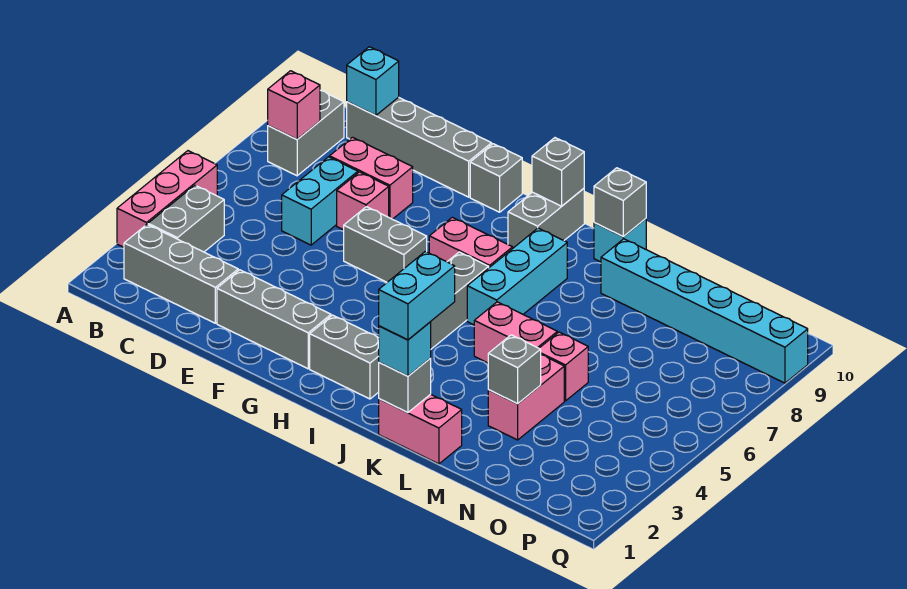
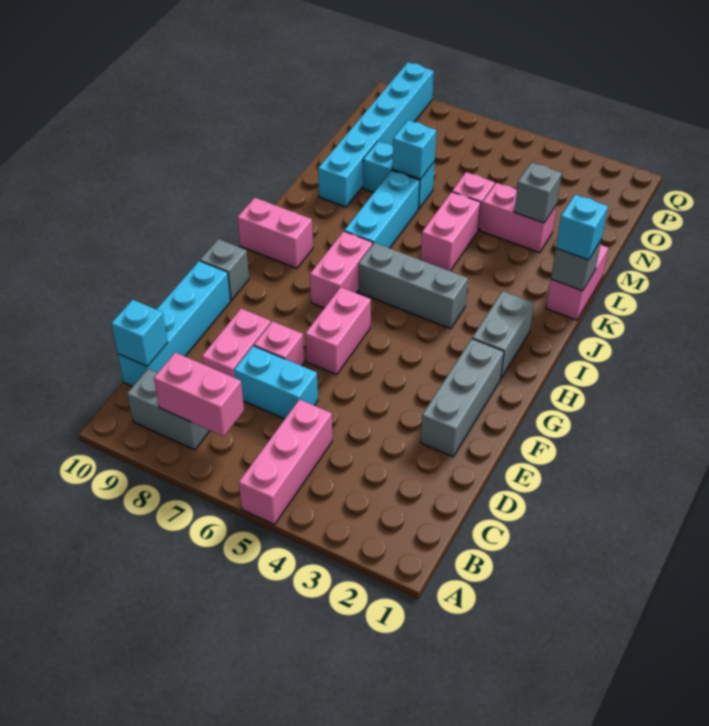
pink 1x3 brick [117,151,217,247] -> pink 1x3 brick turned to [239,399,332,524]
grey 1x3 brick [124,225,238,323] -> none
grey 1x2 brick [148,185,224,252] -> none
pink 1x1 brick [268,71,320,139] -> pink 1x2 brick [154,353,244,436]
grey 1x4 brick [347,97,492,197] -> cyan 1x4 brick [118,261,231,386]
grey 1x2 brick [344,207,427,282] -> pink 1x2 brick [305,287,371,374]
grey 1x2 brick [508,189,584,248] -> pink 1x2 brick [237,198,313,268]
grey 1x1 brick [532,138,584,206] -> none
cyan 1x3 brick [467,228,567,325] -> cyan 1x3 brick turned to [344,171,420,248]
cyan 1x2 brick [379,251,455,340] -> cyan 1x2 brick moved to [363,141,435,209]
cyan 1x1 brick [594,219,646,262] -> cyan 1x1 brick moved to [392,120,437,179]
grey 1x1 brick [594,168,646,237] -> none

